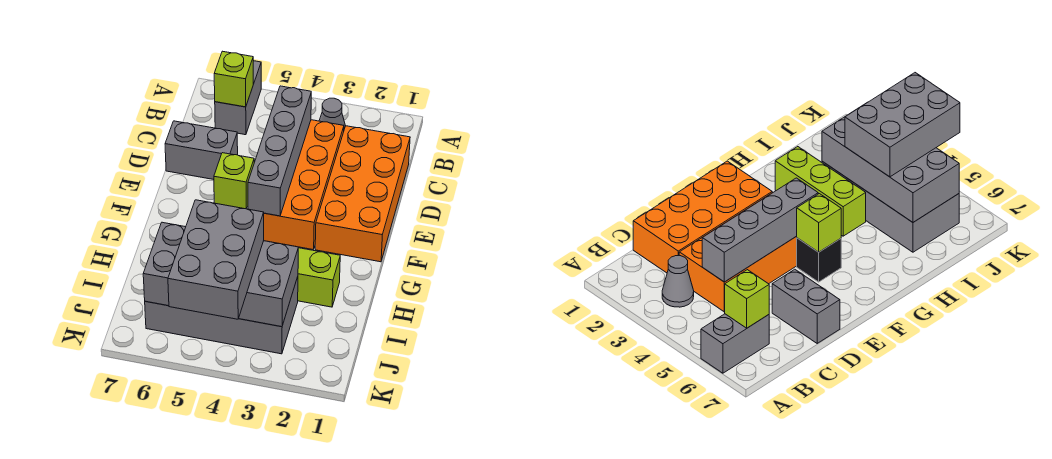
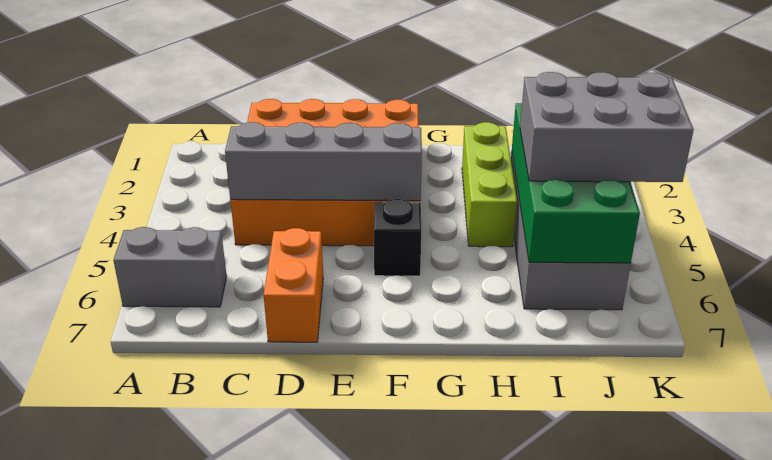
grey 1x1 cone [319,98,345,129] -> none
lime 1x1 brick [214,51,253,107] -> none
grey 1x2 brick [165,121,238,180] -> orange 1x2 brick [264,228,323,342]
lime 1x1 brick [214,153,254,209] -> none
grey 2x4 brick [143,222,298,327] -> green 2x4 brick [512,103,640,263]

